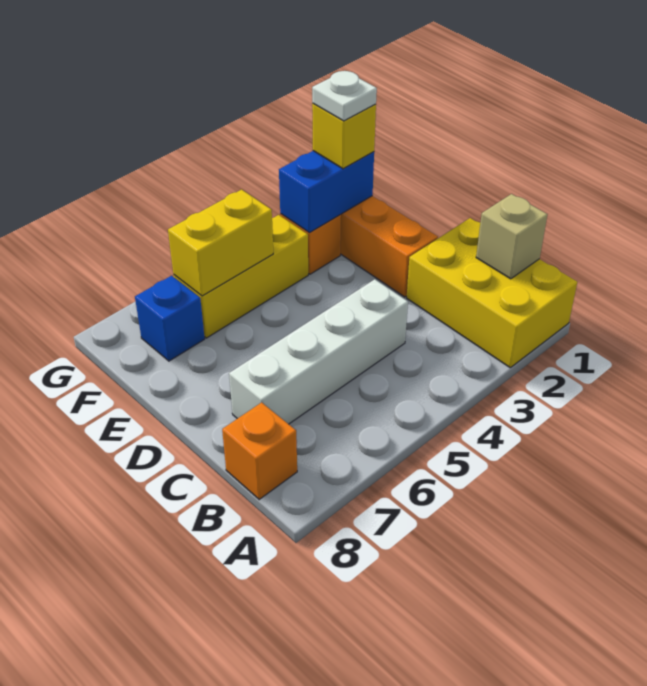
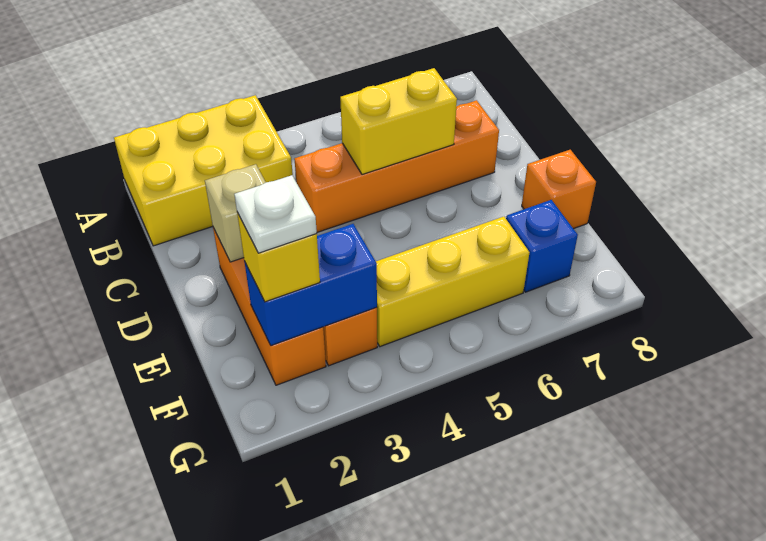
yellow 2x3 brick [407,218,577,368] -> yellow 2x3 brick turned to [114,95,293,246]
tan 1x1 brick [476,194,547,279] -> tan 1x1 brick moved to [205,164,266,262]
orange 1x1 brick [222,402,297,499] -> orange 1x1 brick moved to [522,150,596,229]
white 1x4 brick [229,279,408,424] -> orange 1x4 brick [294,100,499,232]
yellow 1x2 brick [168,190,273,296] -> yellow 1x2 brick moved to [340,68,457,175]

